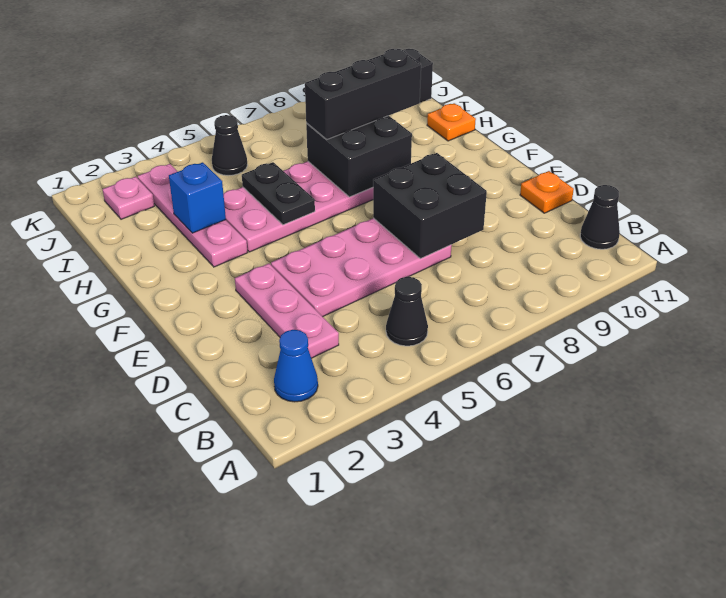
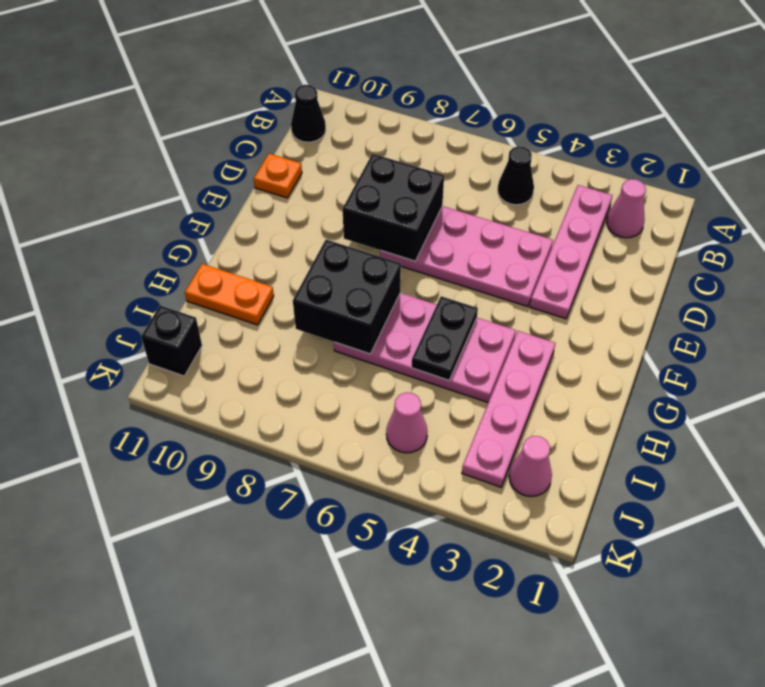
blue 1x1 cone [274,330,318,402] -> pink 1x1 cone [607,179,646,238]
pink 1x3 plate [235,264,339,358] -> pink 1x4 plate [530,185,613,319]
blue 1x1 brick [169,162,226,233] -> none
black 1x3 brick [305,49,421,140] -> none
orange 1x1 plate [427,103,476,141] -> orange 1x2 plate [185,264,274,325]
pink 1x1 plate [103,177,154,219] -> pink 1x1 cone [509,436,552,496]
black 1x1 cone [212,115,247,175] -> pink 1x1 cone [386,392,428,453]

